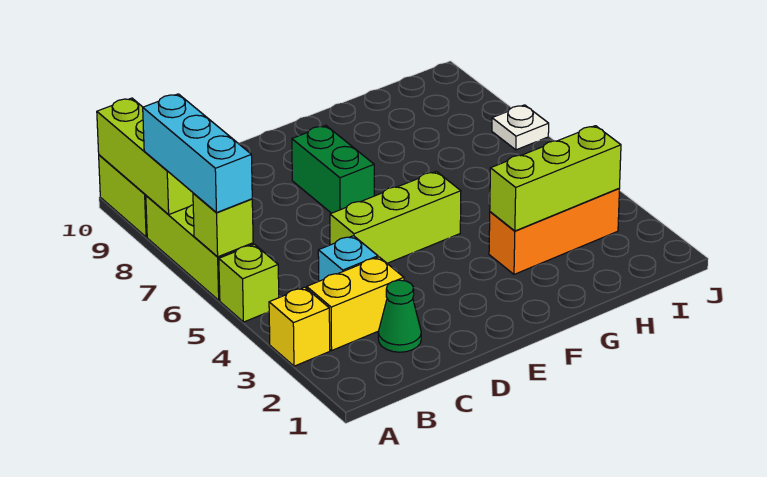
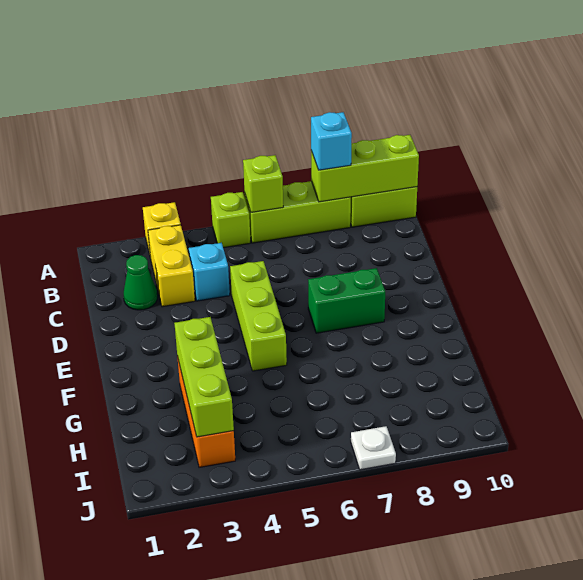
cyan 1x3 brick [143,94,252,213] -> cyan 1x1 brick [311,112,352,170]

